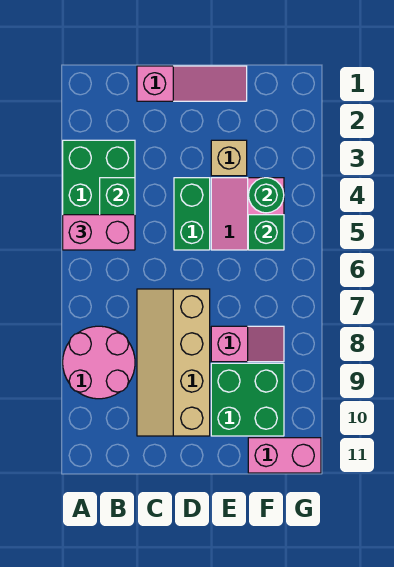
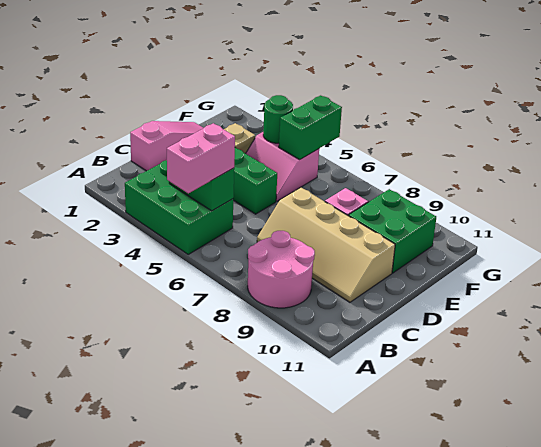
green 1x1 brick [248,215,284,250] -> green 1x2 brick [279,95,342,159]
pink 1x2 brick [248,438,321,473] -> none

